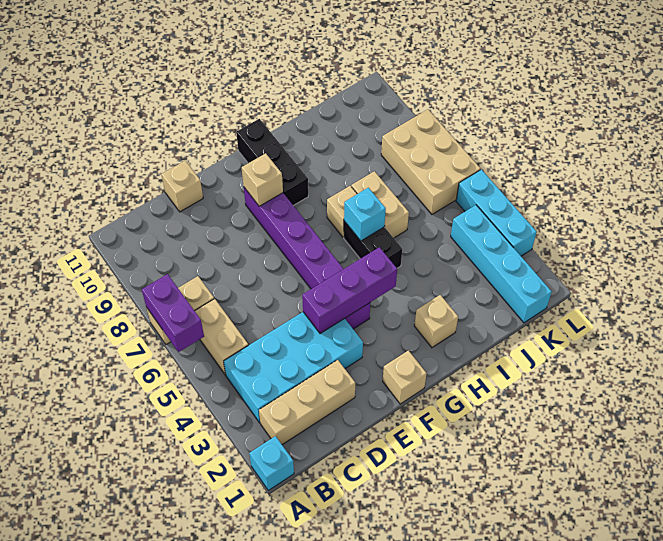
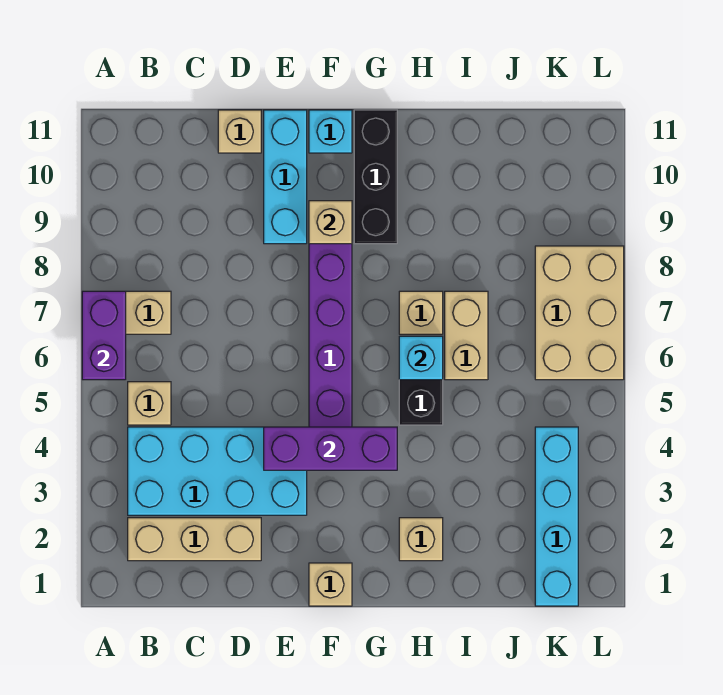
cyan 1x1 brick [249,436,294,490] -> cyan 1x1 brick moved to [309,110,352,153]
tan 1x2 brick [195,299,248,375] -> tan 1x1 brick [128,382,171,425]
cyan 1x3 brick [456,170,537,256] -> cyan 1x3 brick moved to [264,110,307,244]

